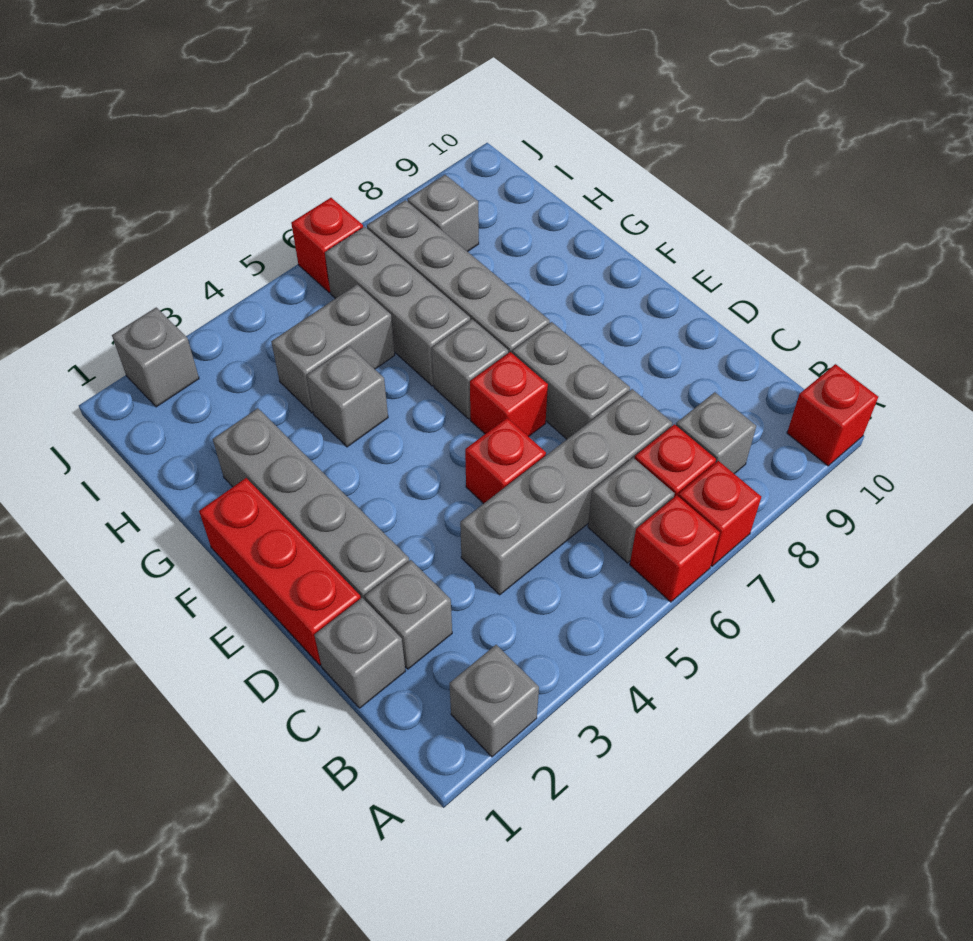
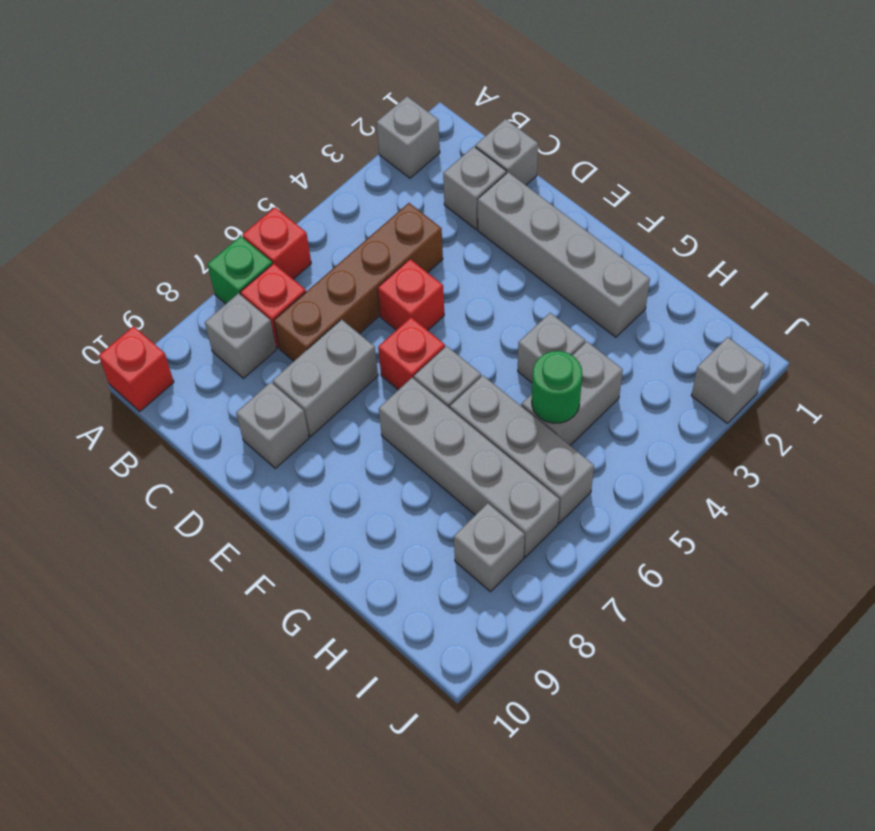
red 1x1 brick [678,461,761,566] -> green 1x1 brick [207,236,272,304]
grey 1x1 brick [588,458,675,563] -> grey 1x1 brick moved to [236,382,309,468]
grey 1x4 brick [460,389,672,595] -> brown 1x4 brick [274,203,443,361]
red 1x3 brick [199,478,361,665] -> none
grey 1x2 brick [512,322,630,439] -> grey 1x2 brick turned to [273,319,378,436]
none -> green 1x1 round brick [532,351,582,423]
red 1x1 brick [291,198,363,293] -> none

